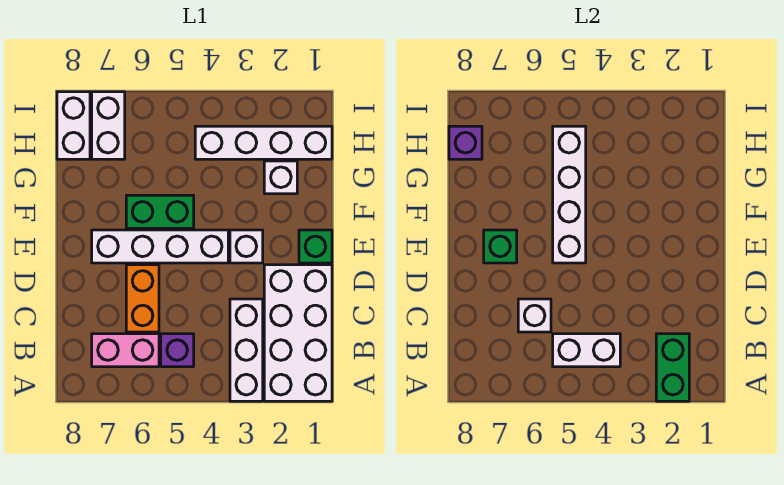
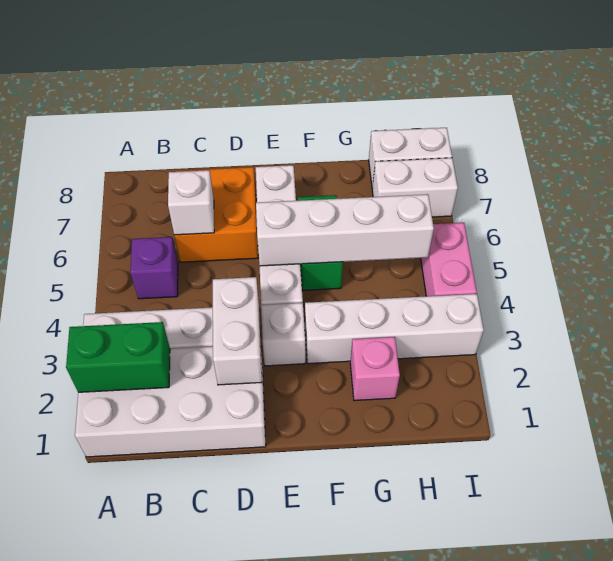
white 1x2 brick [553,334,620,367] -> white 1x2 brick moved to [213,277,262,385]
pink 1x2 brick [92,334,159,367] -> pink 1x2 brick moved to [421,223,477,296]
orange 1x2 brick [126,265,159,332] -> orange 2x2 brick [174,167,258,262]
green 1x1 brick [299,230,332,263] -> none
green 1x1 brick [484,230,517,263] -> none
white 1x1 brick [264,161,297,194] -> pink 1x1 brick [350,337,400,401]
white 1x4 brick [195,126,332,159] -> white 1x4 brick turned to [305,294,484,364]
purple 1x1 brick [449,126,482,159] -> none

